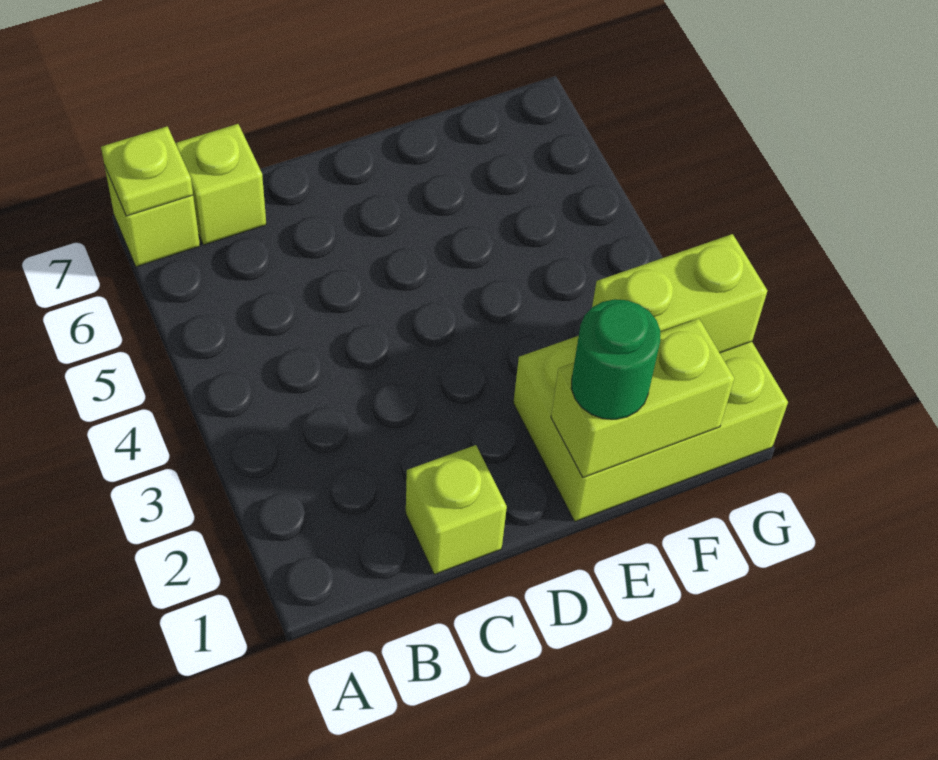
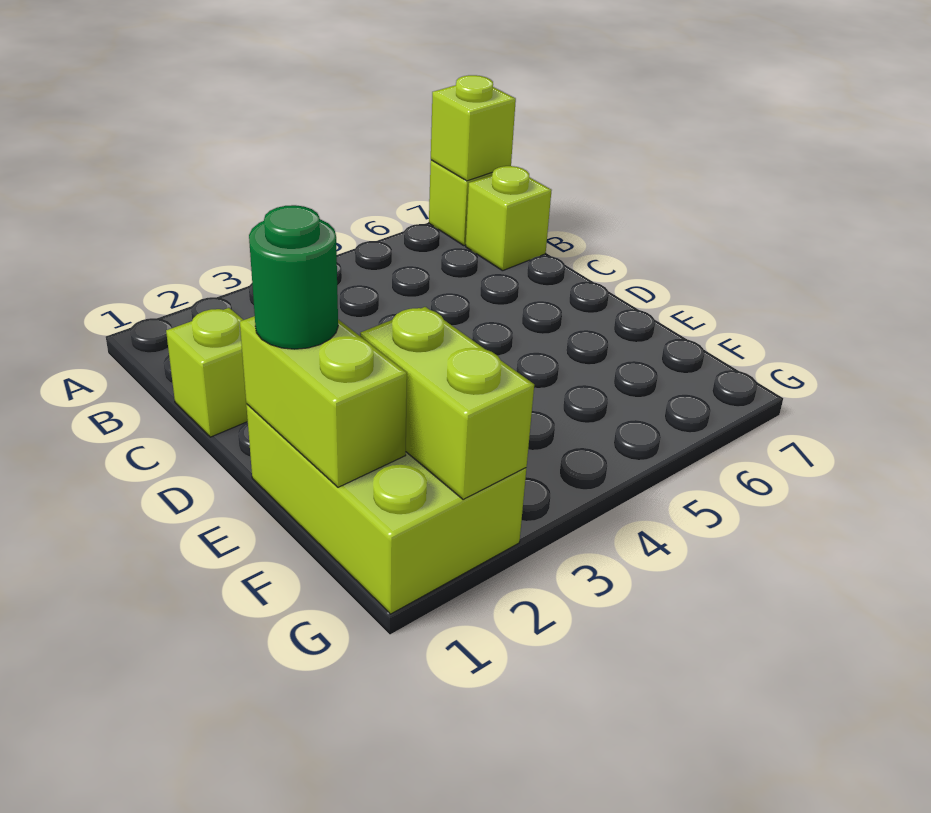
lime 1x1 plate [101,126,193,216] -> lime 1x1 brick [431,75,516,181]

